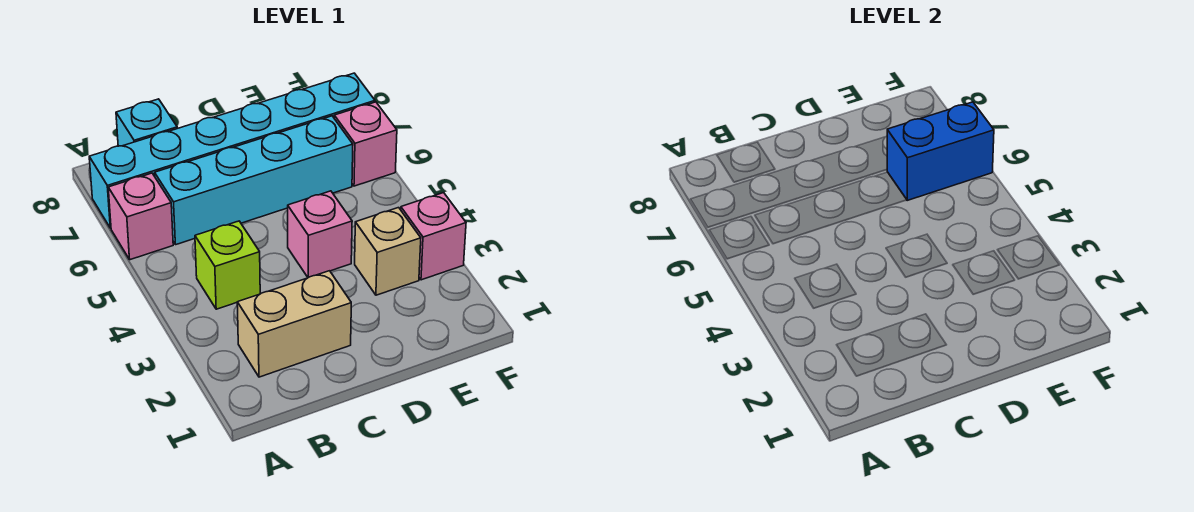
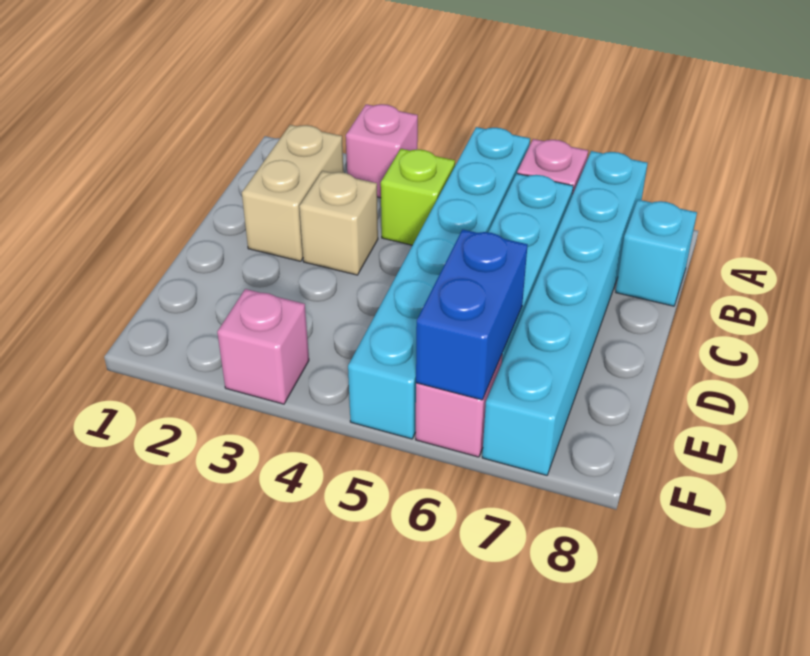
none -> cyan 1x6 brick [348,127,530,439]
pink 1x1 brick [288,191,352,277] -> pink 1x1 brick moved to [346,104,418,198]
tan 1x1 brick [355,208,421,295] -> tan 1x1 brick moved to [299,171,378,275]

